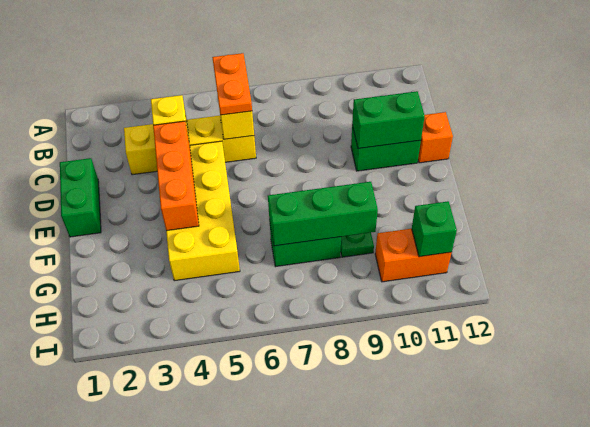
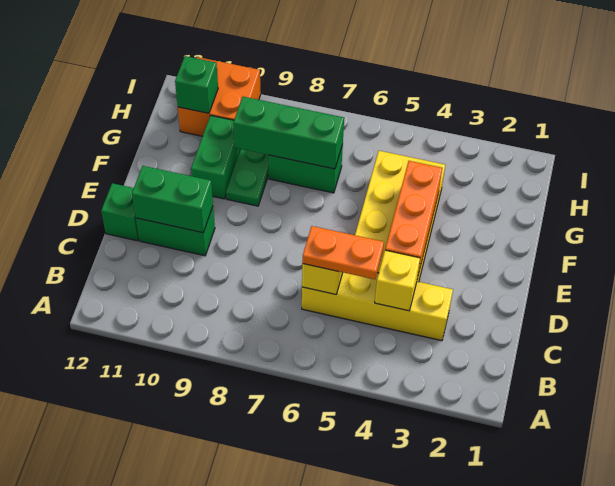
orange 1x2 plate [212,53,252,115] -> orange 1x2 plate turned to [302,226,384,279]
green 1x2 brick [60,158,101,237] -> green 1x2 brick moved to [191,115,241,199]
orange 1x1 brick [418,112,453,163] -> green 1x1 brick [101,183,139,241]
orange 1x2 brick [375,229,452,282] -> orange 2x2 brick [178,57,261,136]

